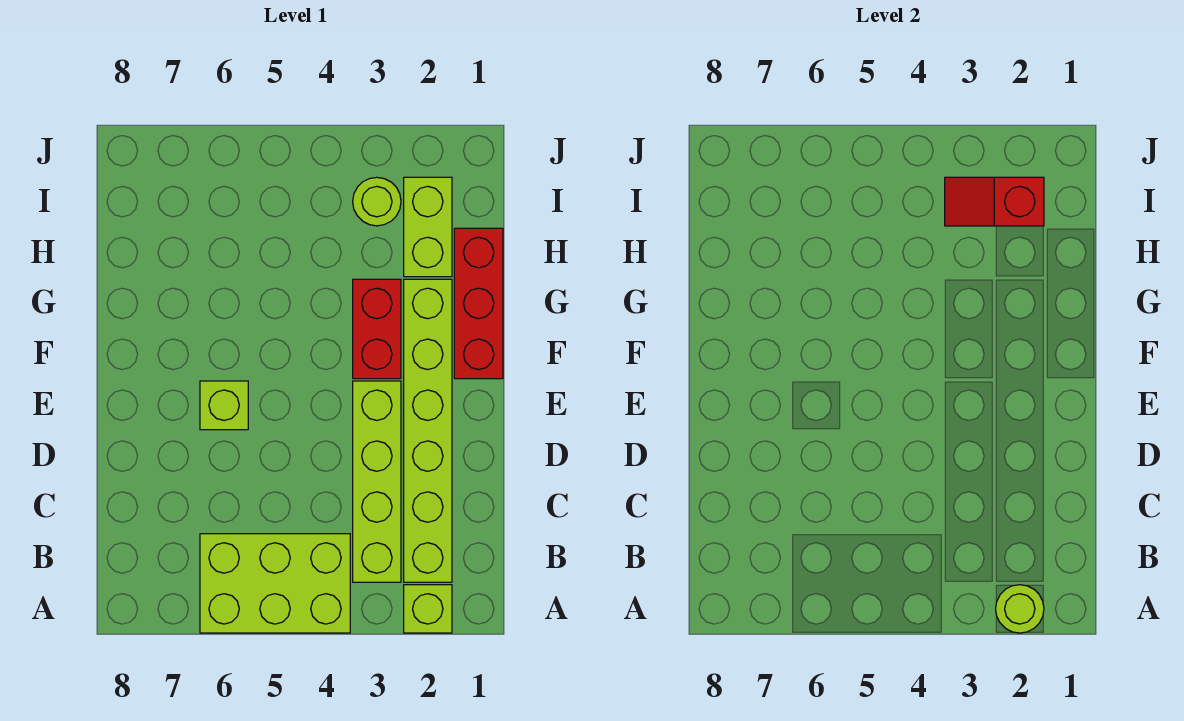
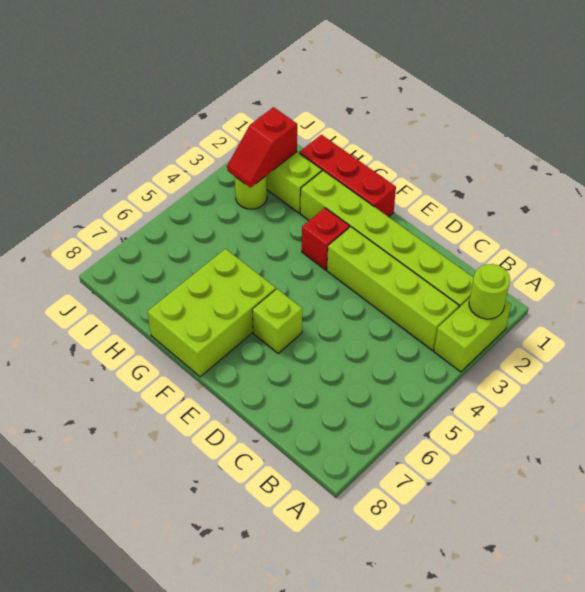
lime 1x1 brick [404,585,452,633] -> lime 1x2 brick [434,298,511,372]
lime 2x3 brick [200,534,350,633] -> lime 2x3 brick moved to [147,249,276,377]
red 1x2 brick [353,279,401,379] -> red 1x1 brick [302,208,350,270]

